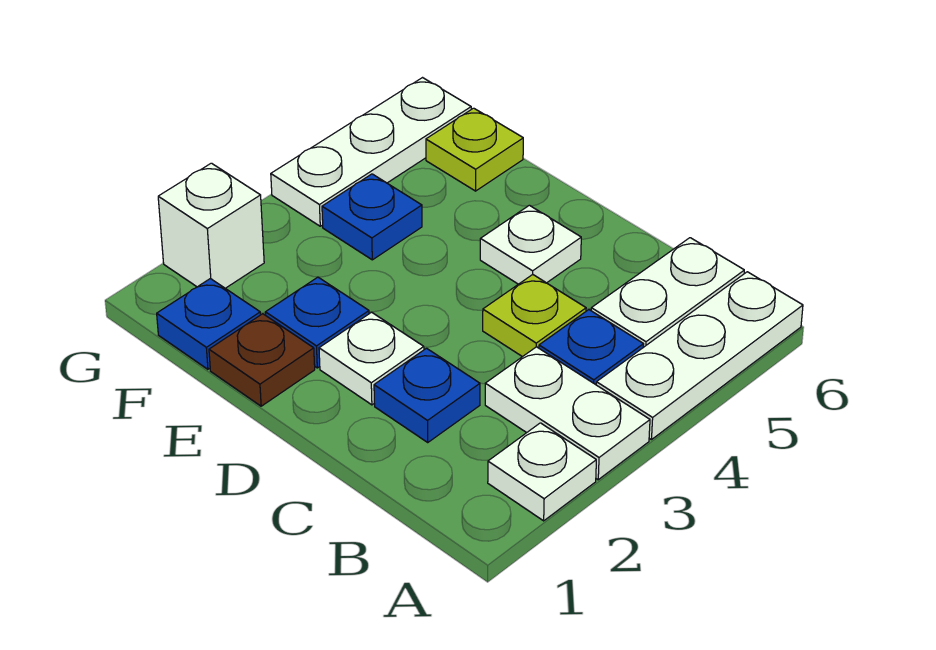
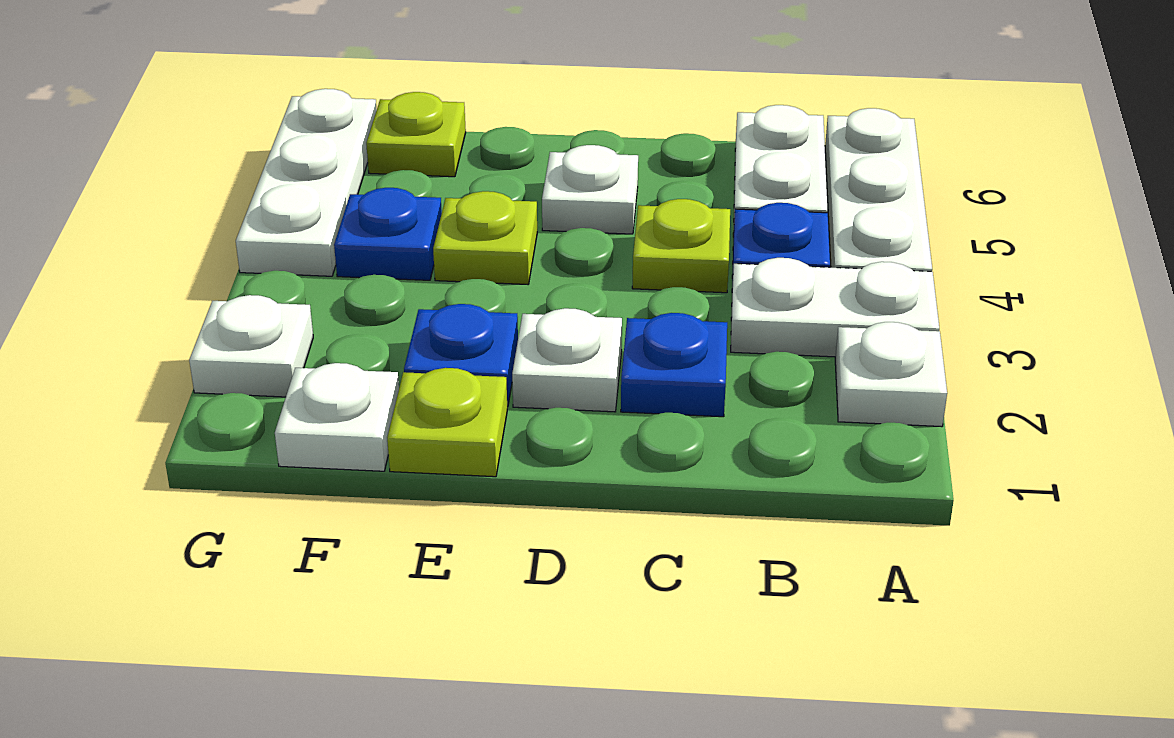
brown 1x1 plate [209,314,315,406] -> lime 1x1 plate [387,368,507,477]
none -> lime 1x1 plate [433,191,537,284]
blue 1x1 plate [157,278,260,369] -> white 1x1 plate [275,363,399,471]
white 1x1 brick [158,163,264,288] -> white 1x1 plate [189,295,313,397]

